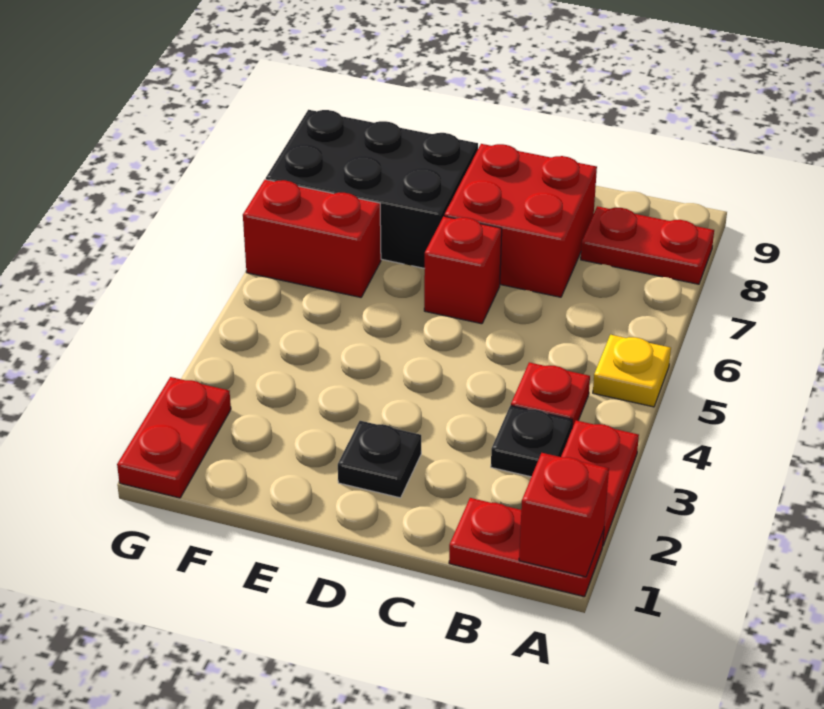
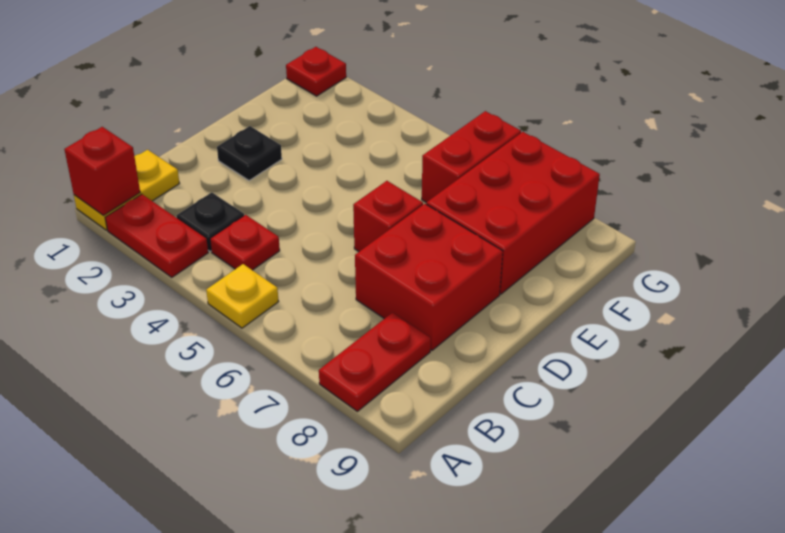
red 1x2 plate [449,498,604,597] -> yellow 1x2 plate [74,150,179,230]
black 2x3 brick [266,110,478,268] -> red 2x3 brick [426,132,600,294]
red 1x2 plate [117,377,231,498] -> red 1x1 plate [286,47,346,96]

